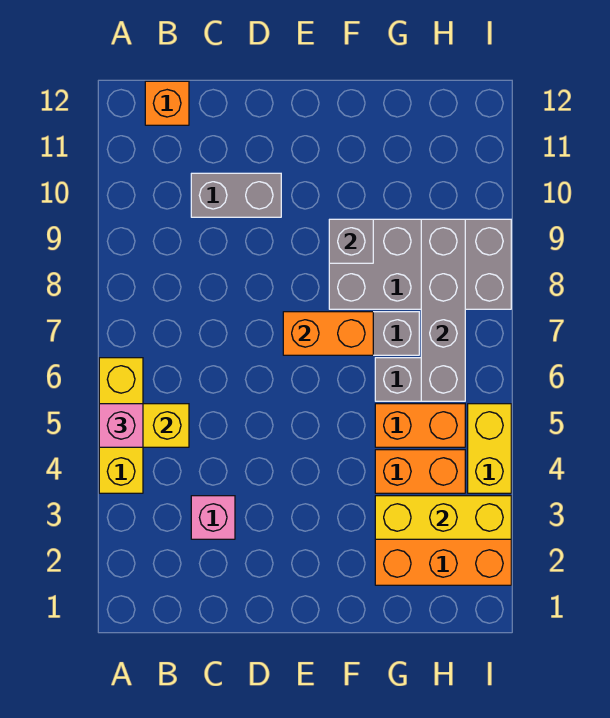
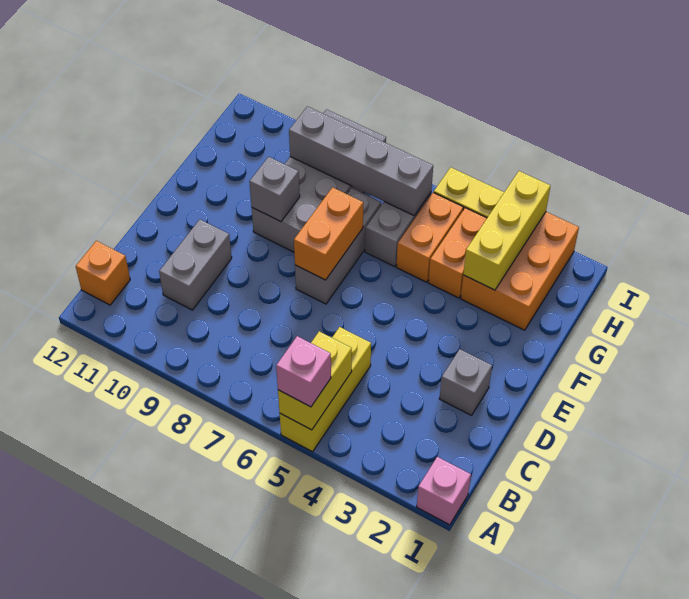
yellow 1x3 brick [99,358,143,493] -> yellow 1x3 brick turned to [280,327,371,452]
pink 1x1 brick [191,496,235,539] -> pink 1x1 brick moved to [417,457,471,525]
none -> grey 1x1 brick [439,349,492,415]

